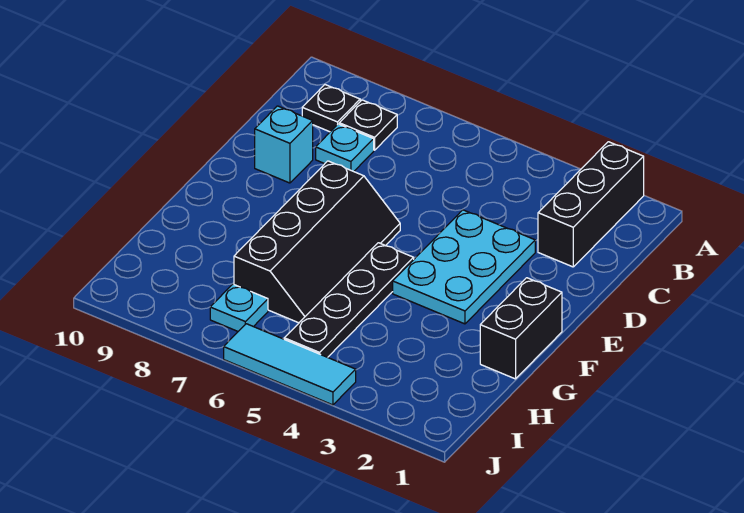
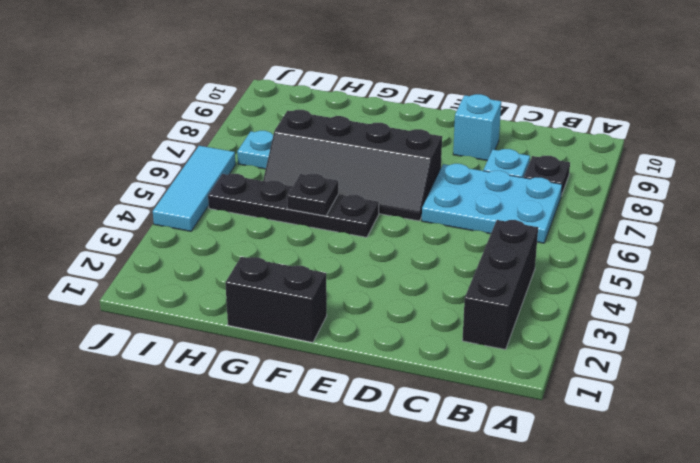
black 1x3 brick [538,142,644,267] -> black 1x3 brick turned to [462,220,538,349]
black 1x1 plate [302,85,360,132] -> black 1x1 plate moved to [287,174,338,216]
cyan 2x3 plate [393,210,535,324] -> cyan 2x3 plate moved to [422,164,562,243]

